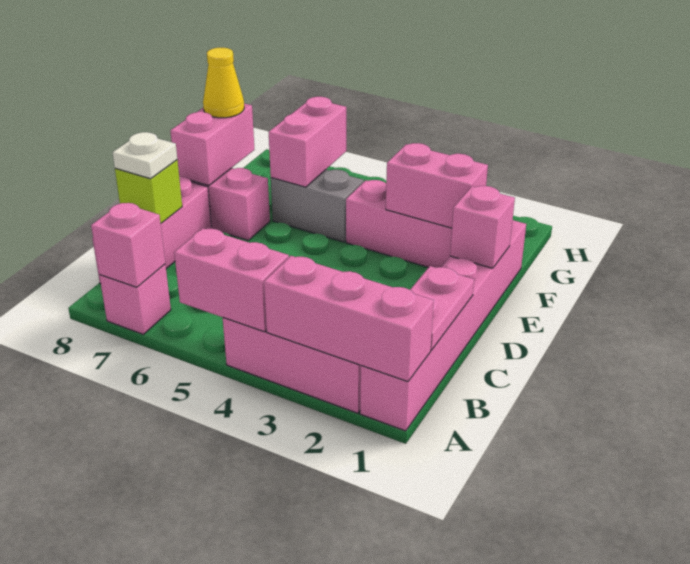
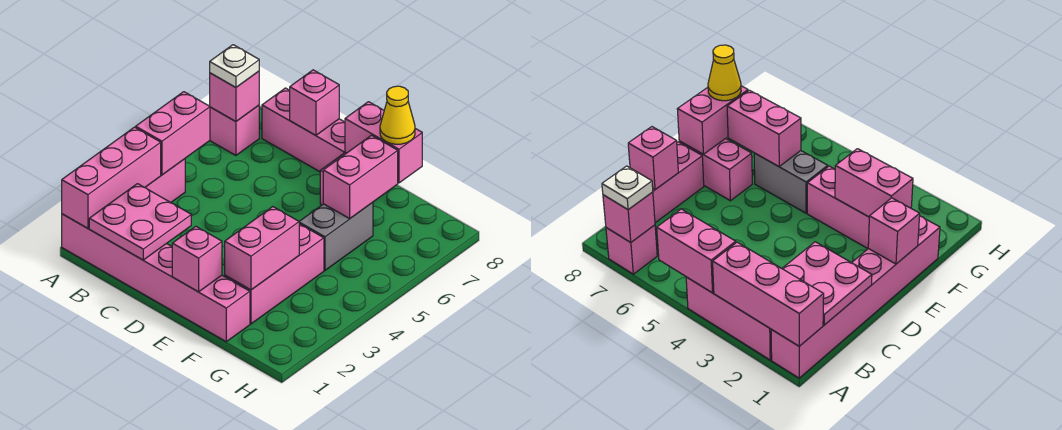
pink 1x2 plate [410,266,474,350] -> pink 2x2 plate [89,184,191,260]
lime 1x1 brick [115,160,182,223] -> pink 1x1 brick [290,70,339,135]
white 1x1 plate [112,132,177,179] -> white 1x1 plate moved to [210,45,259,87]
pink 1x2 brick [269,97,346,187] -> pink 1x2 brick turned to [323,135,398,219]

